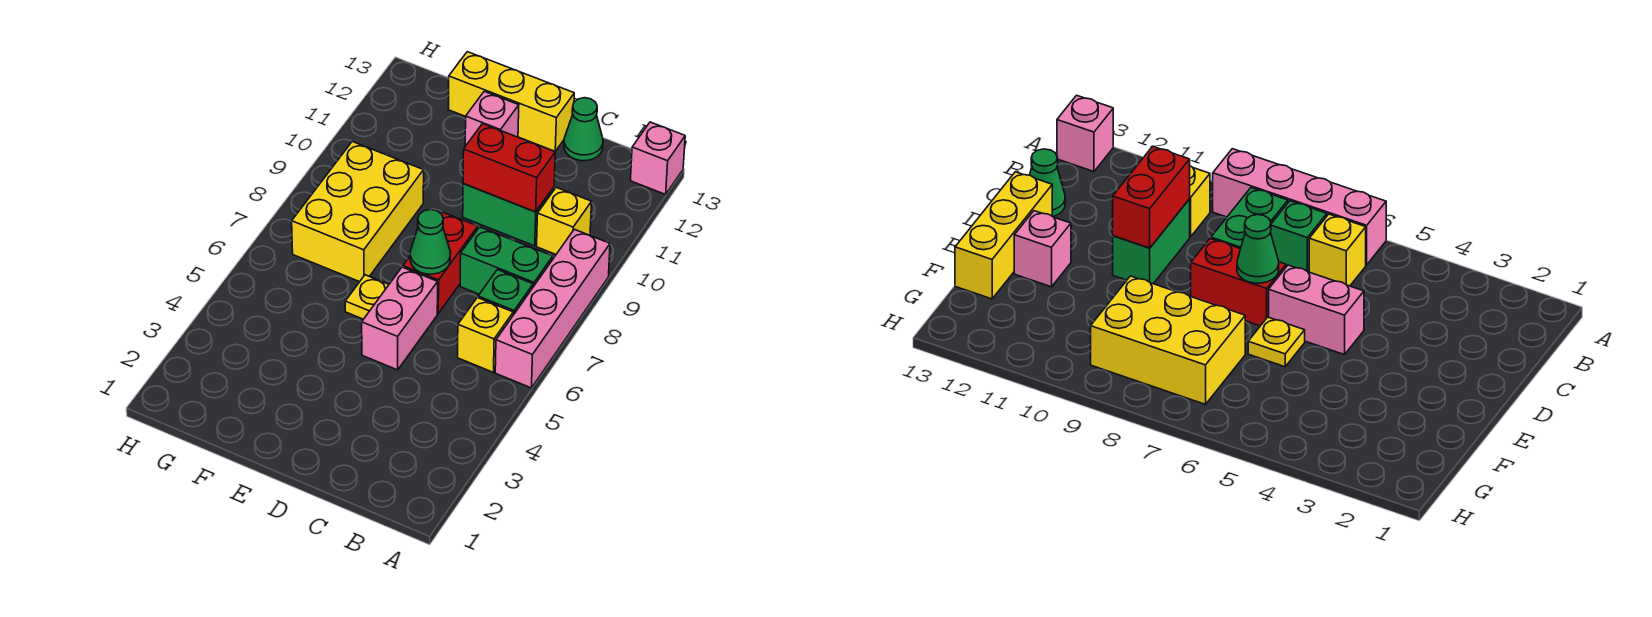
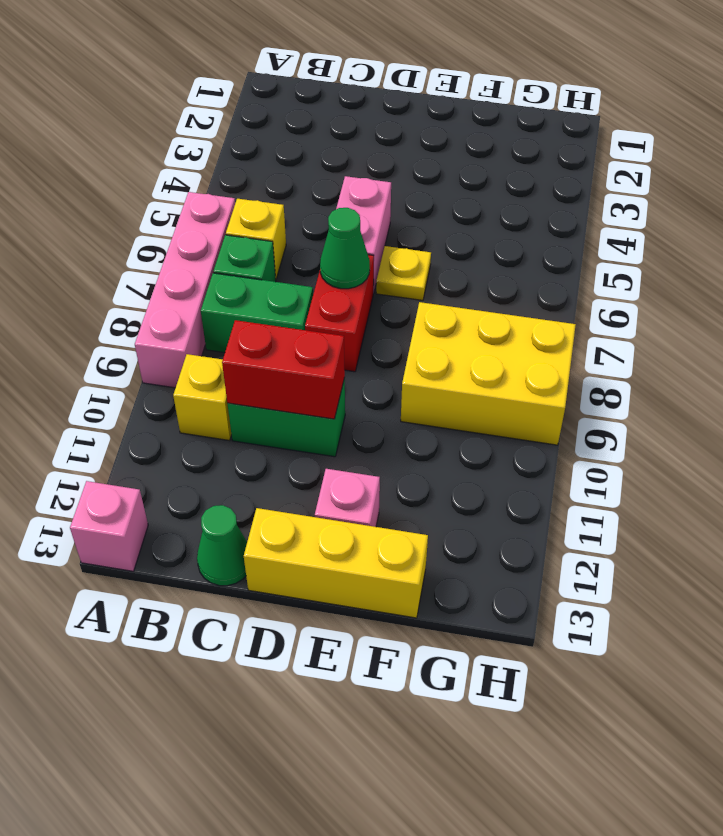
yellow 2x3 brick [292,142,424,282] -> yellow 2x3 brick turned to [401,302,576,445]

